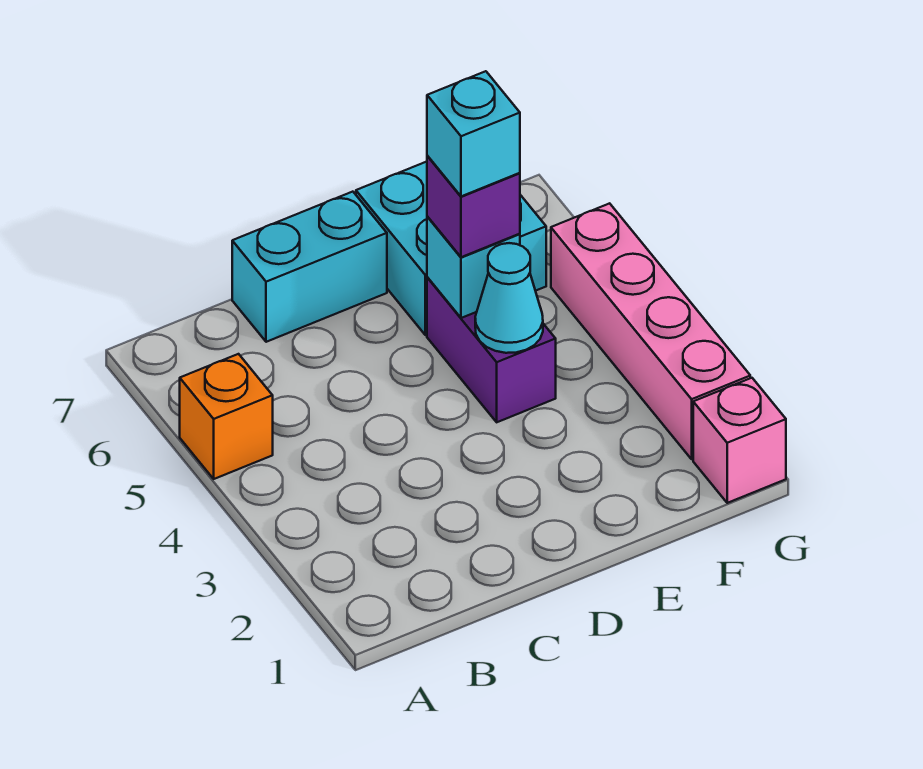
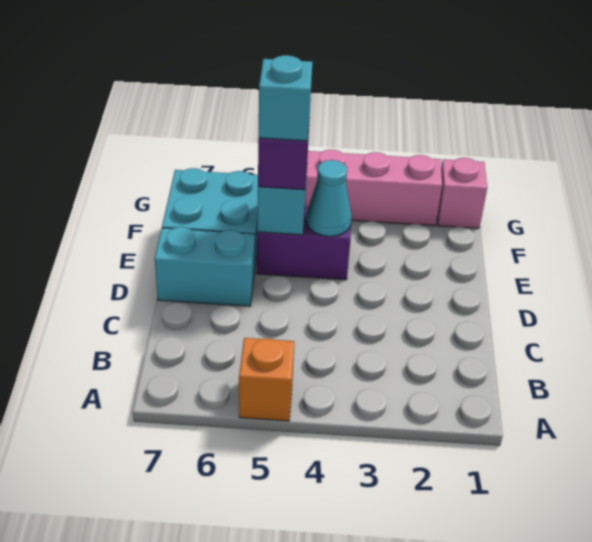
cyan 1x2 brick [232,192,387,342] -> cyan 1x2 brick turned to [155,227,255,306]

